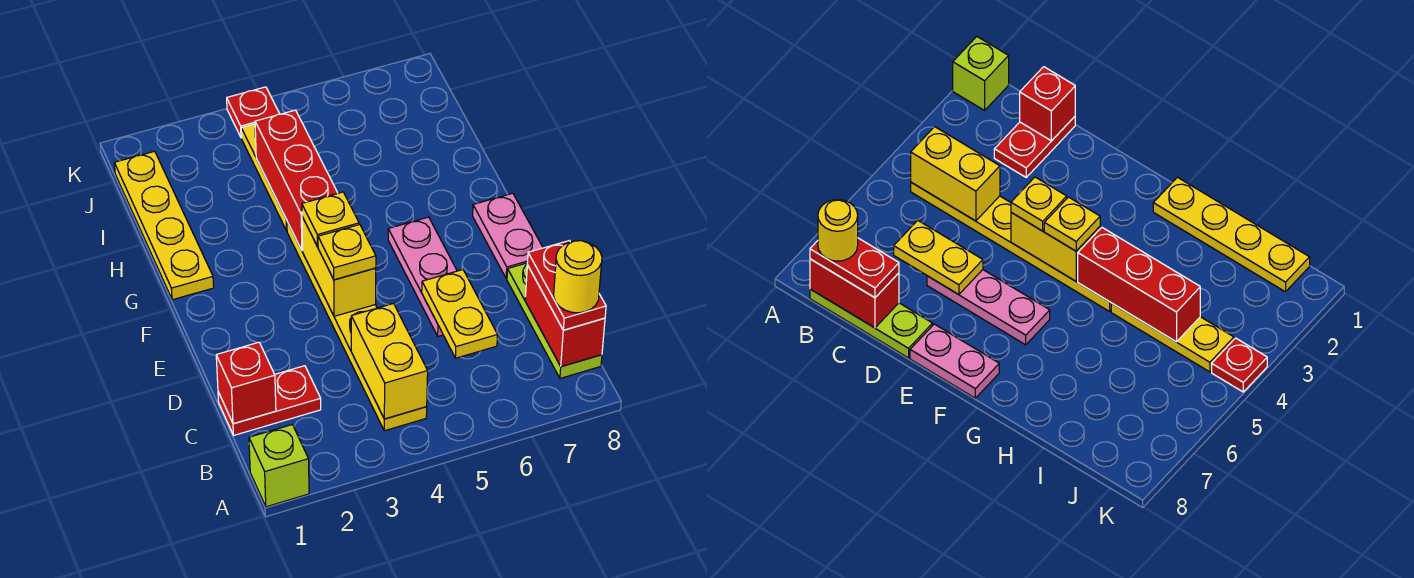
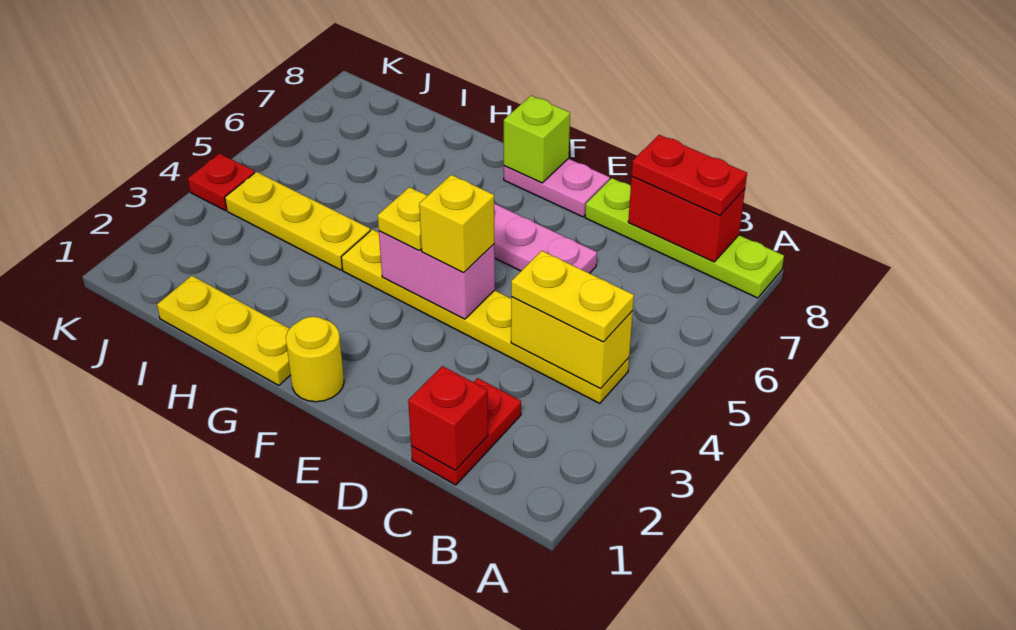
lime 1x1 brick [249,425,309,507] -> lime 1x1 brick moved to [504,96,570,183]
lime 1x3 plate [507,263,602,378] -> lime 1x4 plate [585,178,784,298]
yellow 1x1 round brick [554,241,602,313] -> yellow 1x1 round brick moved to [286,317,344,402]
yellow 1x2 plate [422,270,498,358] -> yellow 1x2 plate moved to [511,251,634,342]
yellow 1x2 brick [302,217,376,316] -> pink 1x2 brick [379,231,495,319]
yellow 1x1 plate [318,225,376,280] -> yellow 1x1 brick [419,175,494,273]
yellow 1x4 plate [114,151,214,300] -> yellow 1x3 plate [157,276,291,385]
red 1x3 brick [255,110,338,251] -> none

